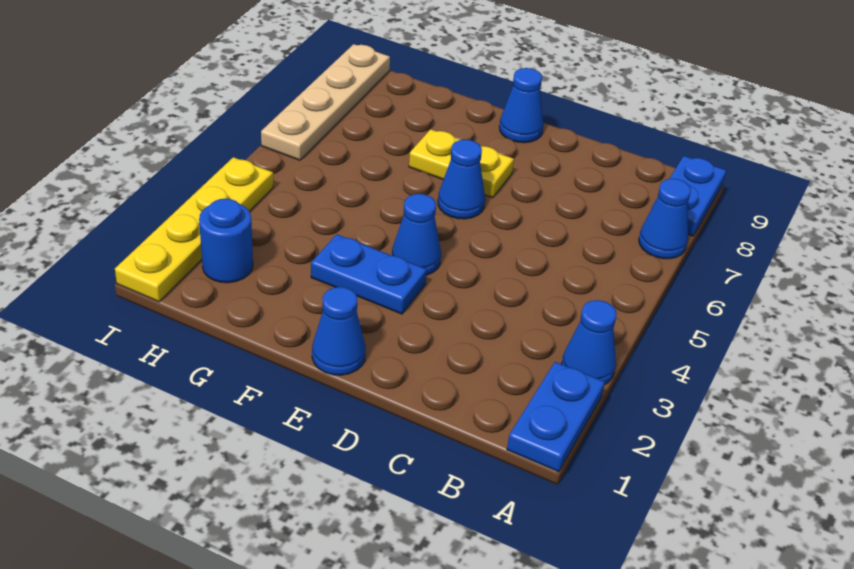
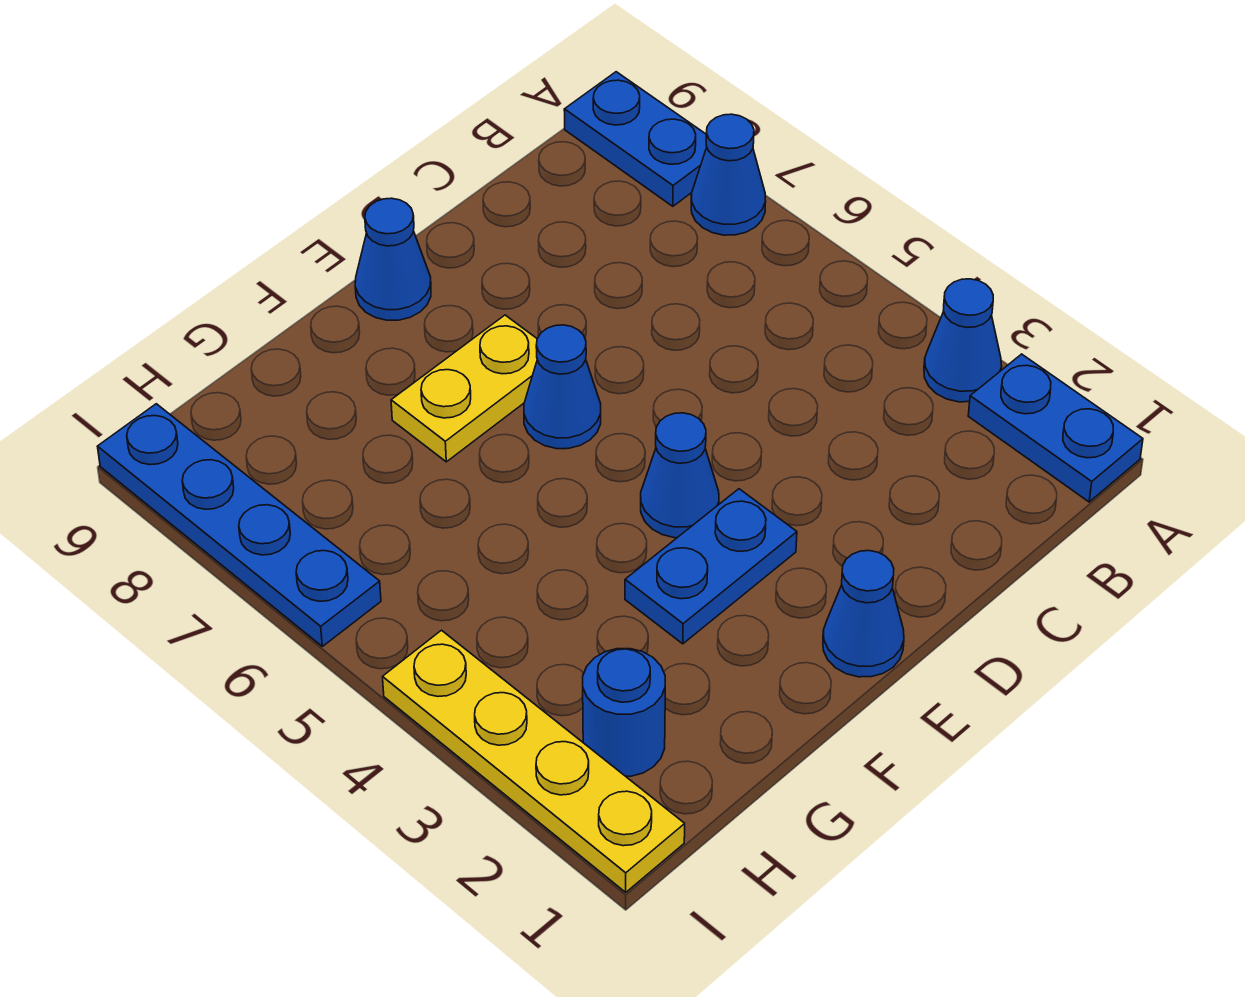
tan 1x4 plate [261,44,390,160] -> blue 1x4 plate [97,404,381,646]

